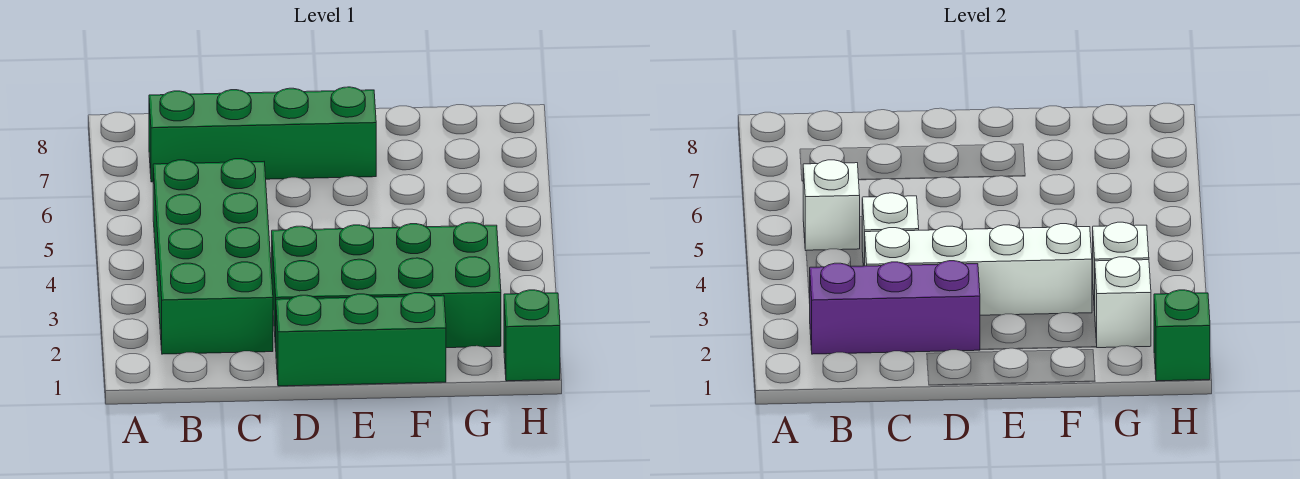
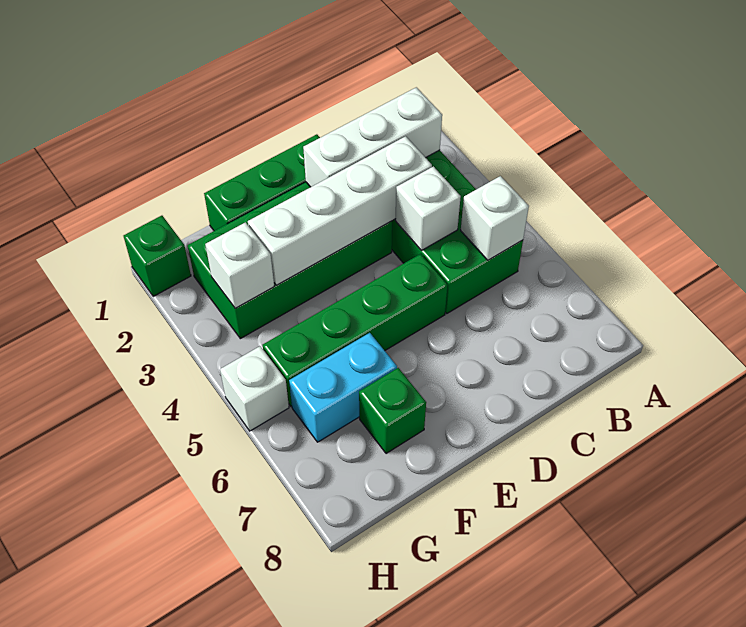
purple 1x3 brick [810,261,980,354] -> white 1x3 brick [303,87,442,187]
green 1x4 brick [149,87,376,182] -> green 1x4 brick moved to [262,254,448,406]
none -> cyan 1x2 brick [289,333,397,442]
white 1x1 brick [1095,257,1151,348] -> white 1x1 brick moved to [220,346,289,431]
green 1x1 brick [1154,290,1210,381] -> green 1x1 brick moved to [359,368,426,454]

